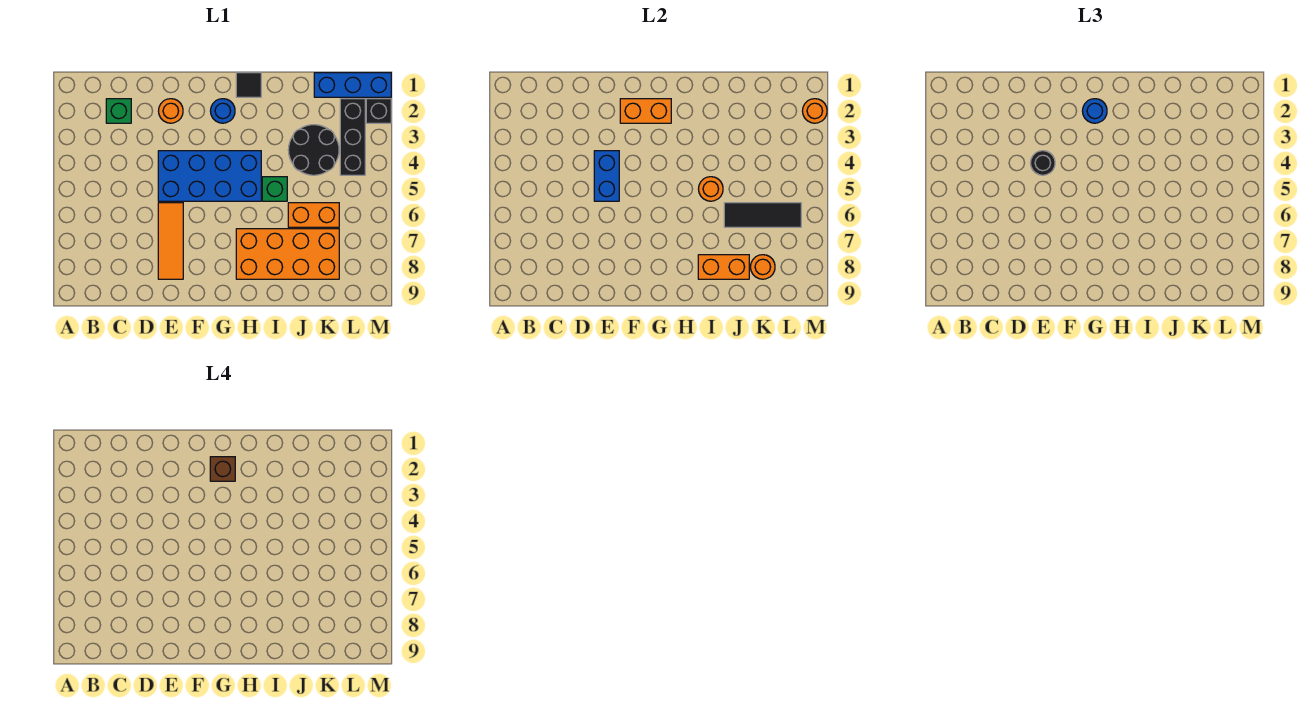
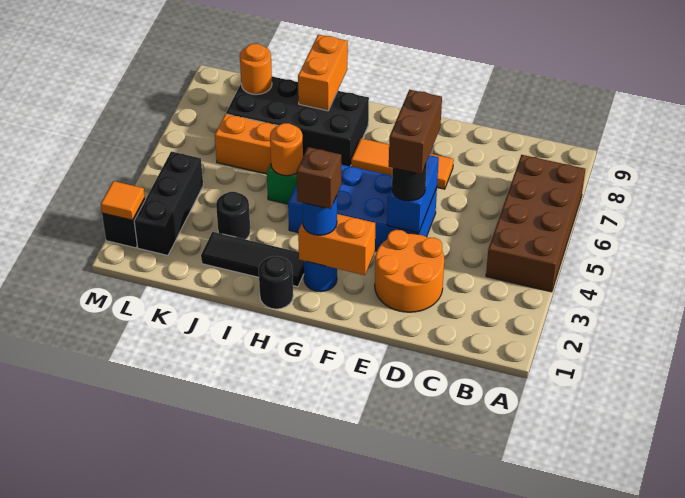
none -> brown 2x4 brick [486,155,585,292]
green 1x1 brick [106,99,131,123] -> none
orange 1x1 round brick [159,99,183,123] -> orange 2x2 round brick [375,230,444,312]
none -> brown 1x2 brick [389,90,442,174]
orange 1x3 tile [158,203,183,279] -> orange 1x3 tile turned to [351,138,454,189]
black 1x1 tile [236,73,261,97] -> black 1x1 round brick [259,256,293,309]
orange 2x4 brick [236,229,339,279] -> black 2x4 brick [226,77,369,166]
orange 1x2 brick [698,255,749,279] -> orange 1x2 brick turned to [298,35,348,111]
black 2x2 round brick [288,125,339,175] -> black 1x1 round brick [216,192,250,239]
black 1x3 tile [724,203,801,227] -> black 1x3 tile moved to [201,232,304,287]
blue 1x3 brick [314,73,391,97] -> none
orange 1x1 round brick [803,99,827,123] -> orange 1x1 tile [101,181,145,220]

